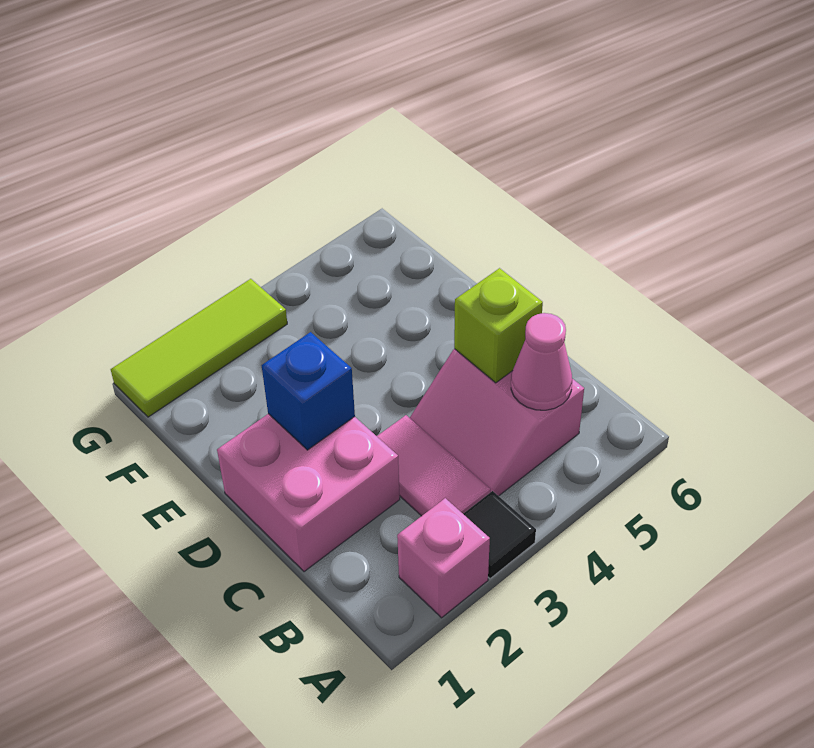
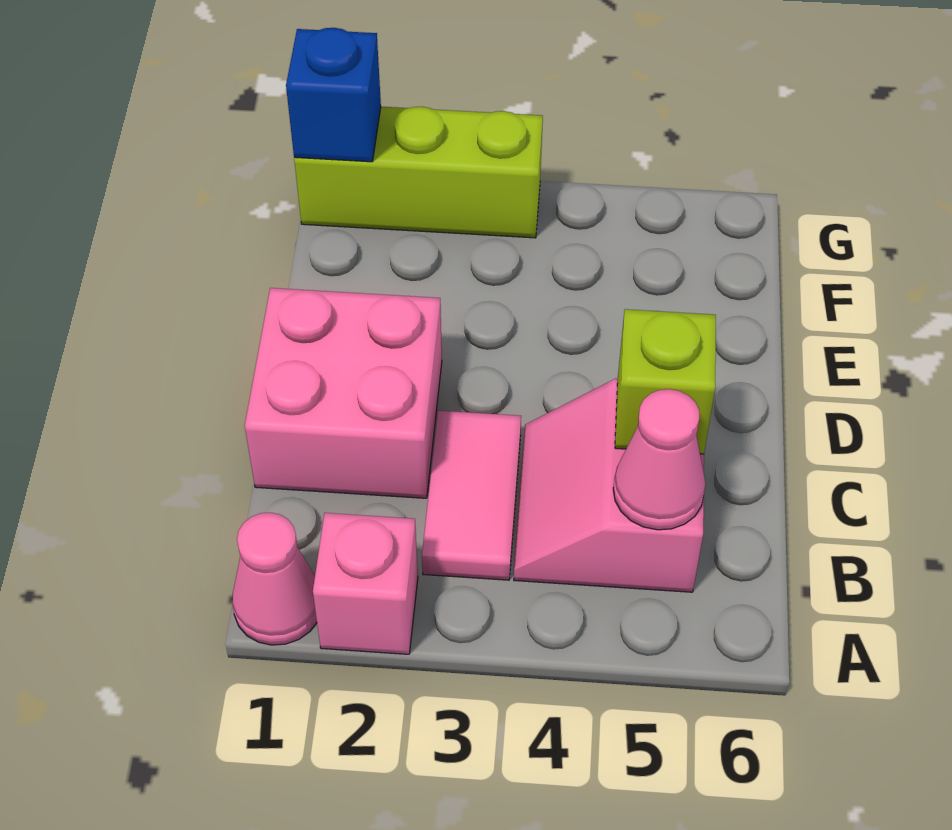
none -> pink 1x1 cone [233,513,317,645]
black 1x1 tile [463,491,536,579] -> none
blue 1x1 brick [262,332,355,450] -> blue 1x1 brick moved to [286,28,381,162]
lime 1x3 tile [111,279,287,417] -> lime 1x3 brick [294,107,543,238]

